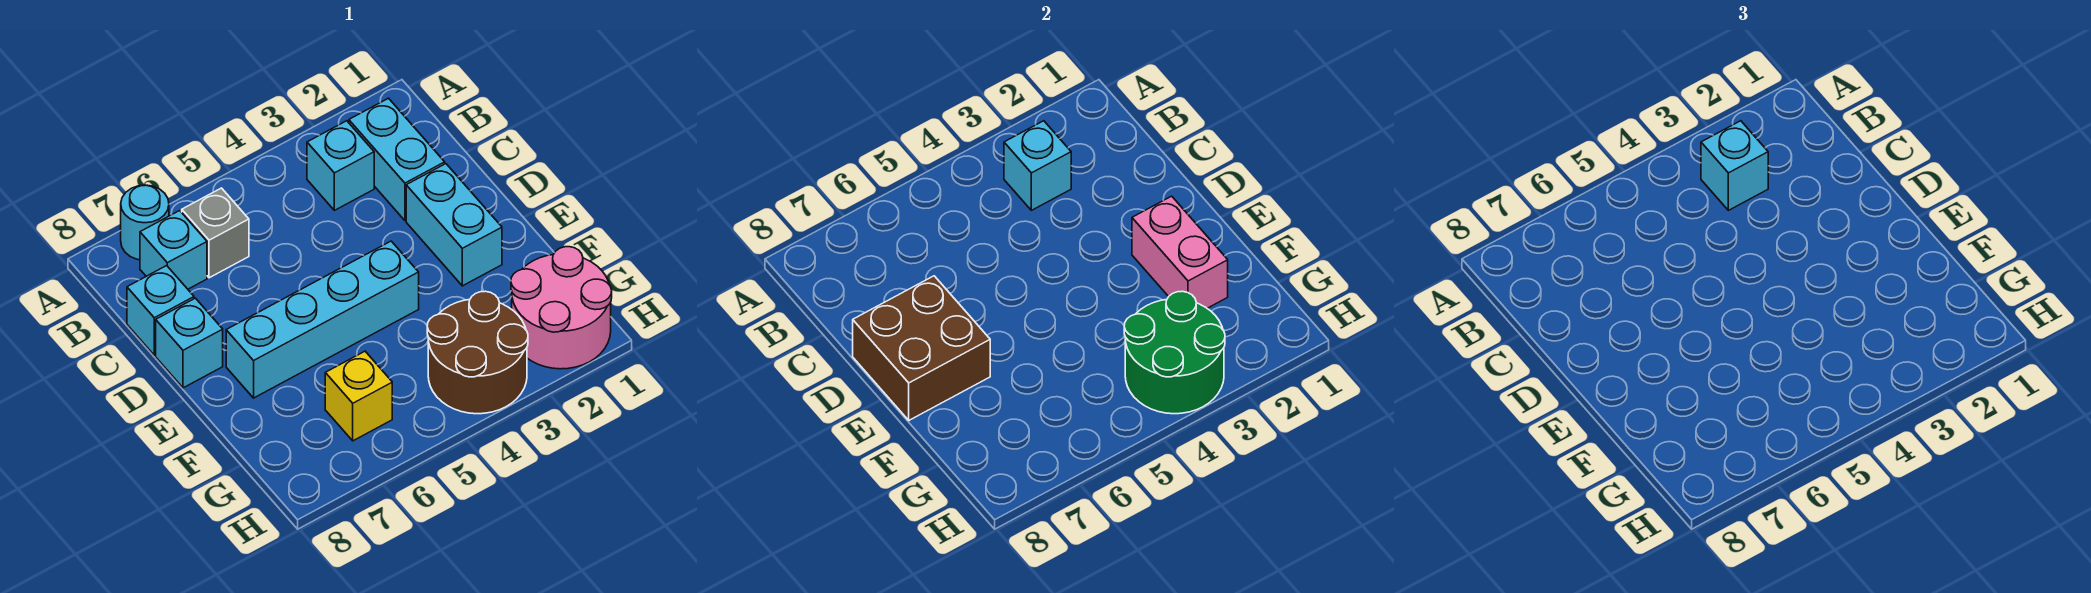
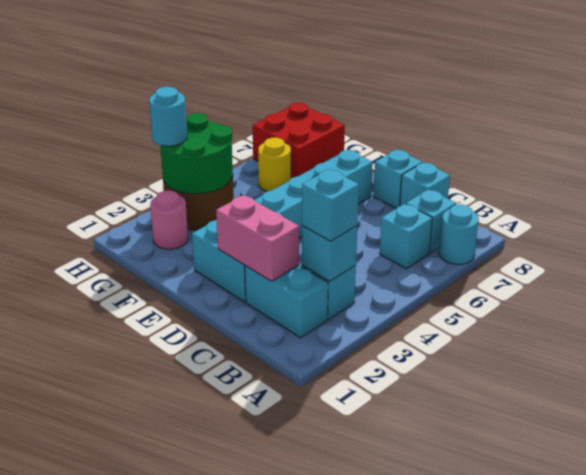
grey 1x1 brick [182,188,249,278] -> cyan 1x1 brick [380,204,432,269]
brown 2x2 brick [853,276,990,420] -> none
pink 1x2 brick [1132,196,1228,308] -> pink 1x2 brick moved to [216,195,299,281]
pink 2x2 round brick [511,247,612,369] -> pink 1x1 round brick [150,191,188,249]
yellow 1x1 brick [325,351,392,441] -> yellow 1x1 round brick [258,138,291,191]
none -> red 2x2 brick [253,103,345,178]
none -> cyan 1x1 round brick [149,87,187,146]

